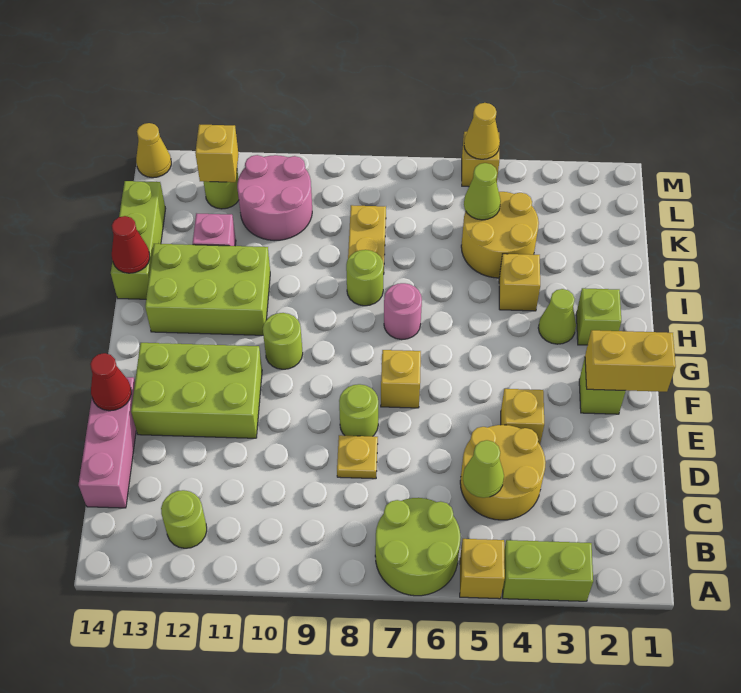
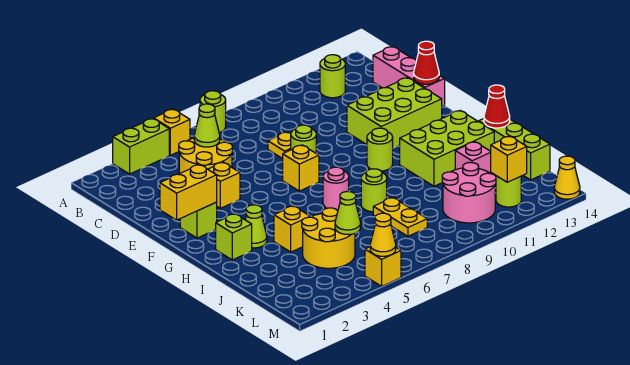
lime 2x2 round brick [375,498,461,596] -> lime 1x1 round brick [200,91,226,133]

